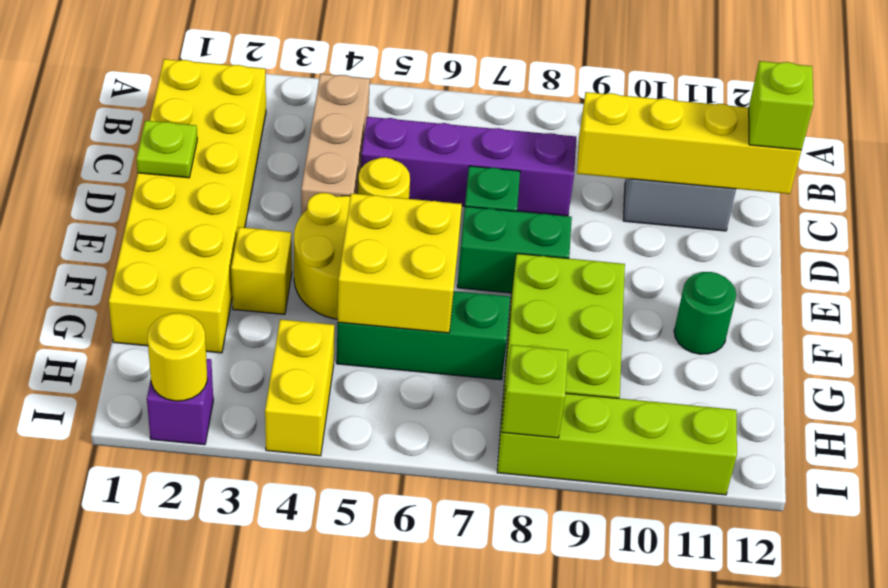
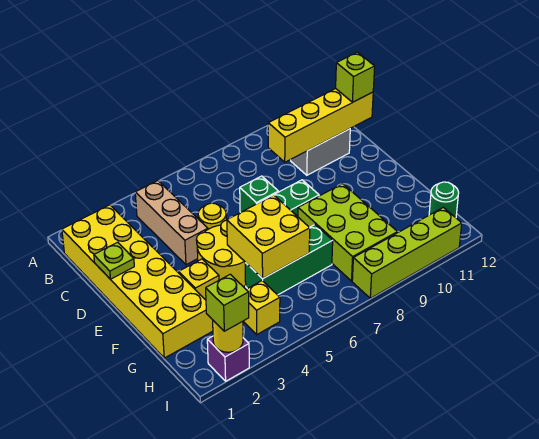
purple 1x4 brick [361,117,576,216] -> none
green 1x1 round brick [674,272,736,354] -> green 1x1 round brick moved to [429,182,459,218]
yellow 1x2 brick [265,320,334,456] -> yellow 1x1 brick [243,281,280,334]
lime 1x1 brick [502,345,568,438] -> lime 1x1 brick moved to [206,274,249,331]

